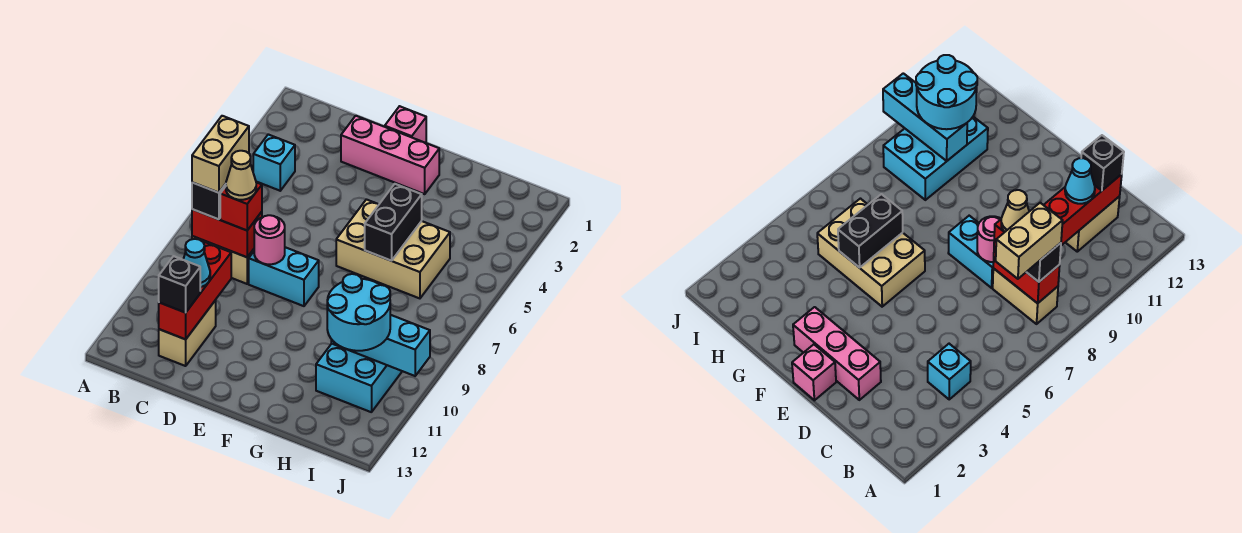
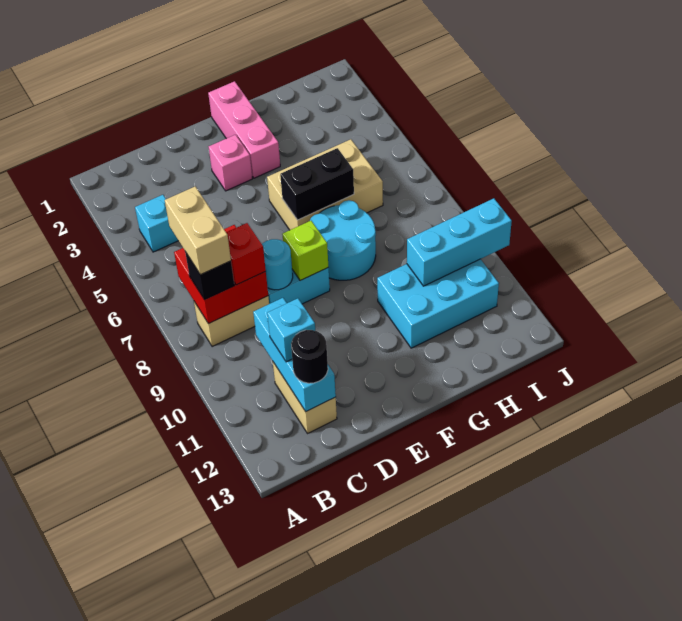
red 1x2 brick [192,209,262,257] -> red 2x2 brick [174,225,268,324]
tan 1x1 cone [226,151,256,200] -> none
red 1x3 brick [159,242,231,339] -> cyan 1x3 brick [253,298,336,411]
cyan 1x1 cone [183,239,210,287] -> cyan 1x1 brick [267,298,315,362]
black 1x1 brick [159,256,200,313] -> black 1x1 round brick [291,330,328,383]
pink 1x3 brick [341,116,439,194] -> pink 1x3 brick turned to [208,81,280,178]
pink 1x1 round brick [254,215,285,264] -> cyan 1x1 round brick [262,239,293,290]
pink 1x1 brick [385,106,426,143] -> pink 1x1 brick moved to [209,135,252,191]
none -> lime 1x1 brick [282,221,328,281]
black 1x2 brick [365,184,422,261] -> black 1x2 brick turned to [280,148,354,220]
cyan 2x3 brick [316,344,402,412] -> cyan 2x3 brick turned to [377,259,499,348]
cyan 2x2 round brick [327,274,390,351] -> cyan 2x2 round brick moved to [310,200,376,280]

